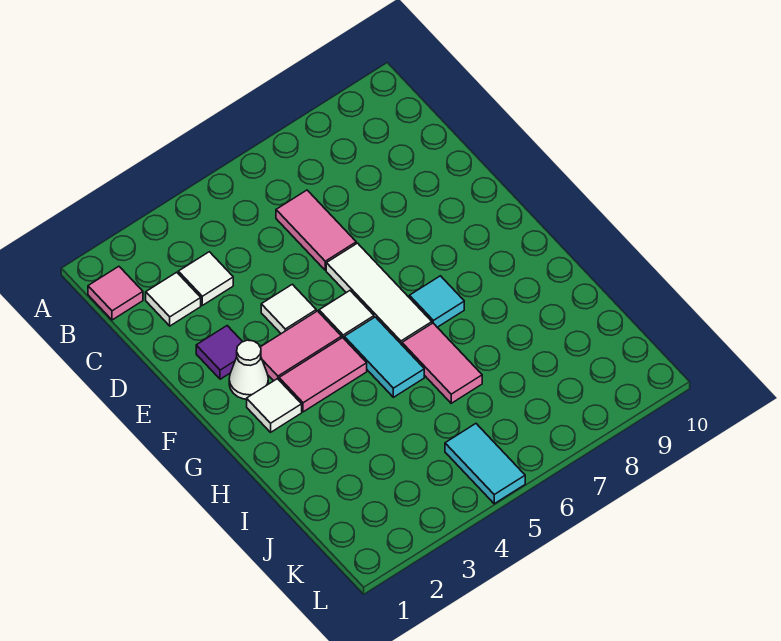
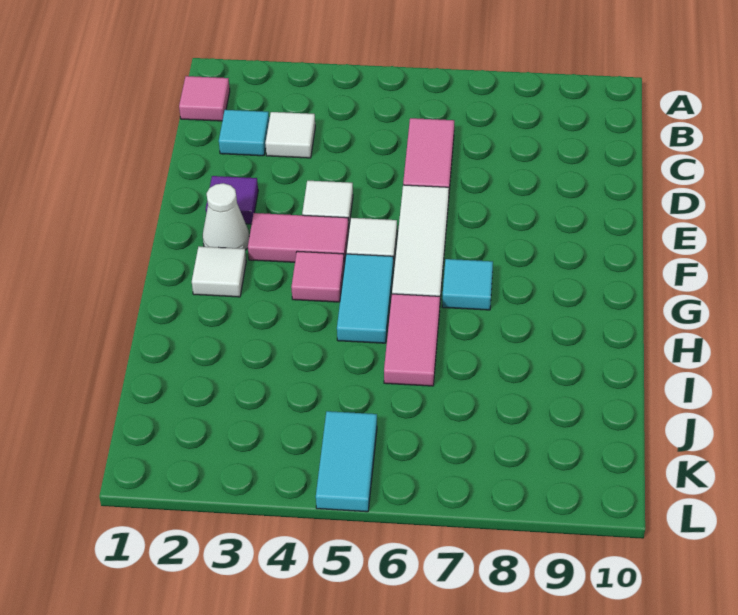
white 1x1 tile [146,272,201,326] -> cyan 1x1 tile [219,110,269,156]
pink 1x2 tile [279,338,367,412] -> pink 1x1 tile [291,251,344,302]

